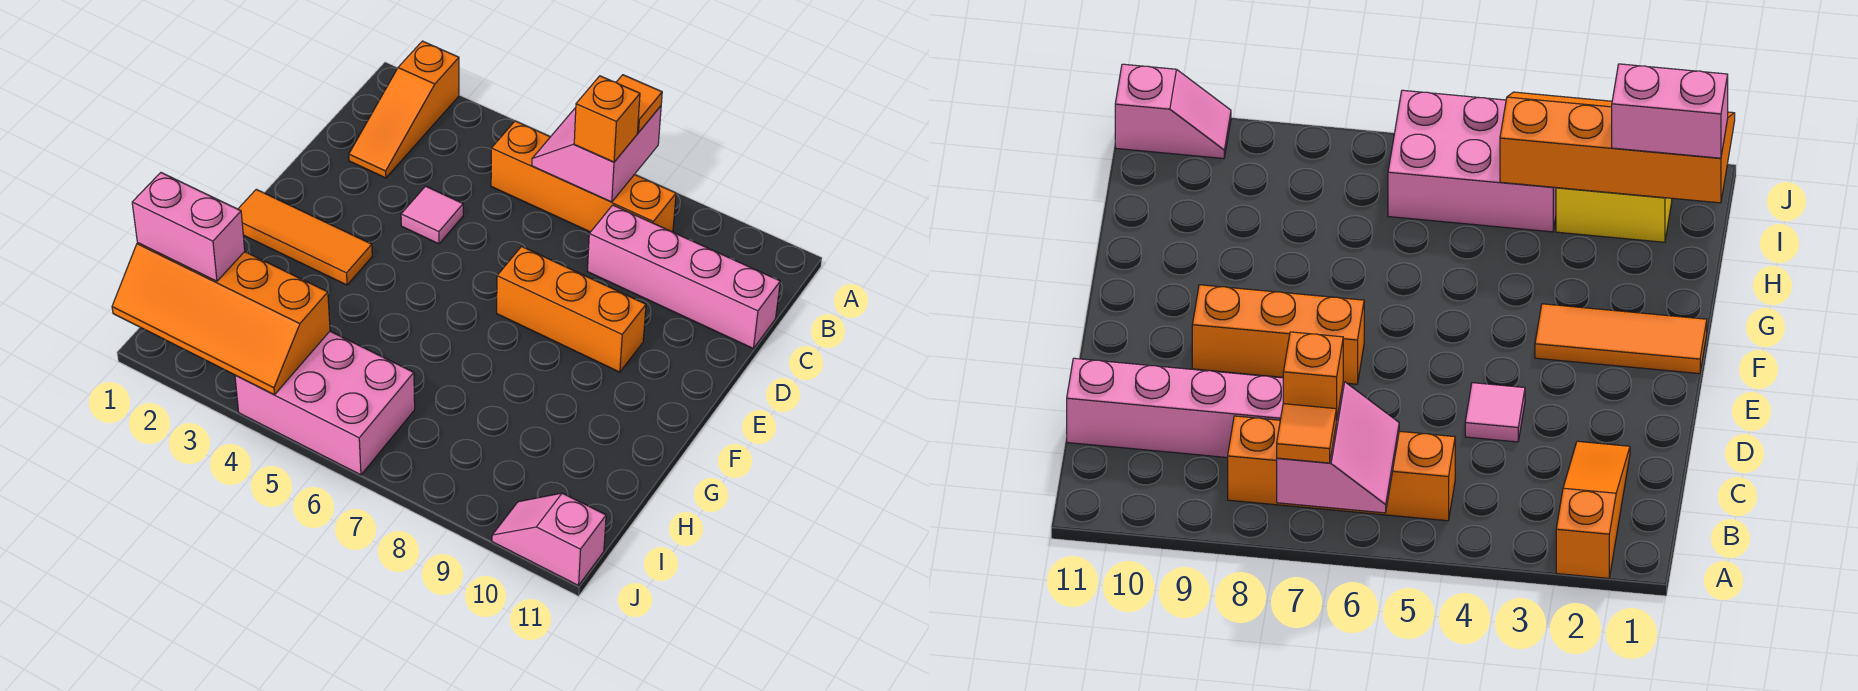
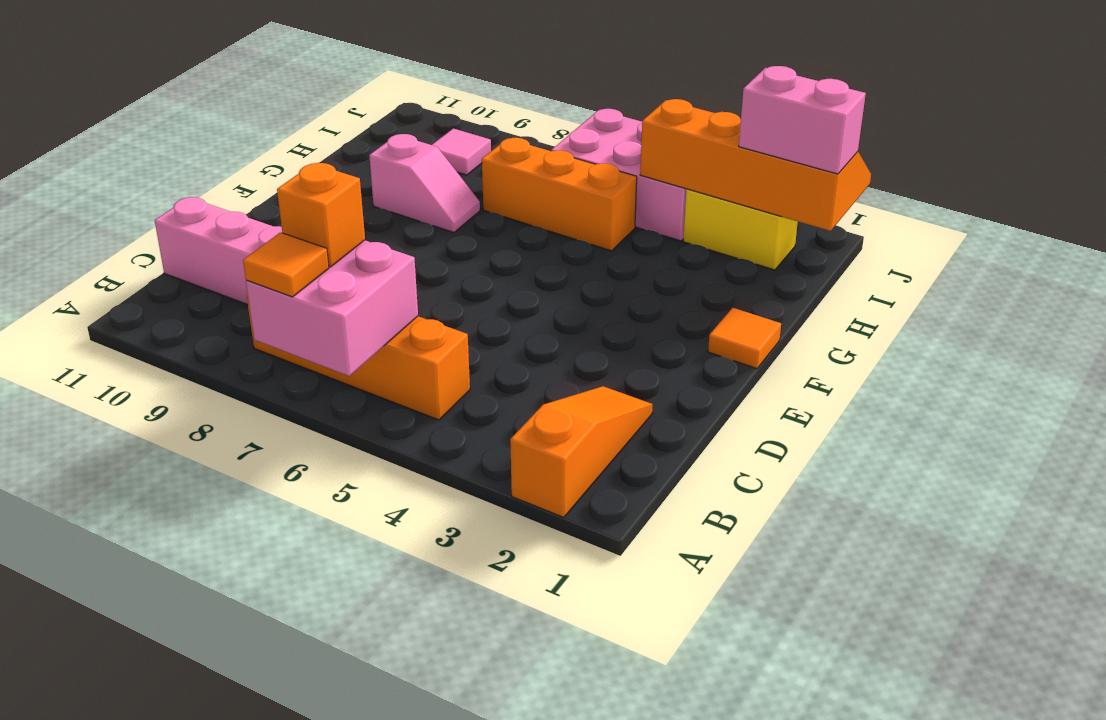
pink 2x2 slope [532,106,661,202] -> pink 2x2 brick [246,240,418,376]
pink 1x1 tile [401,186,463,244] -> pink 1x1 tile moved to [432,129,491,175]
orange 1x3 brick [497,246,646,372] -> orange 1x3 brick moved to [482,138,637,251]
orange 1x3 tile [238,189,372,285] -> orange 1x1 tile [708,308,781,369]
pink 1x2 slope [492,493,606,586] -> pink 1x2 slope moved to [369,134,480,232]

